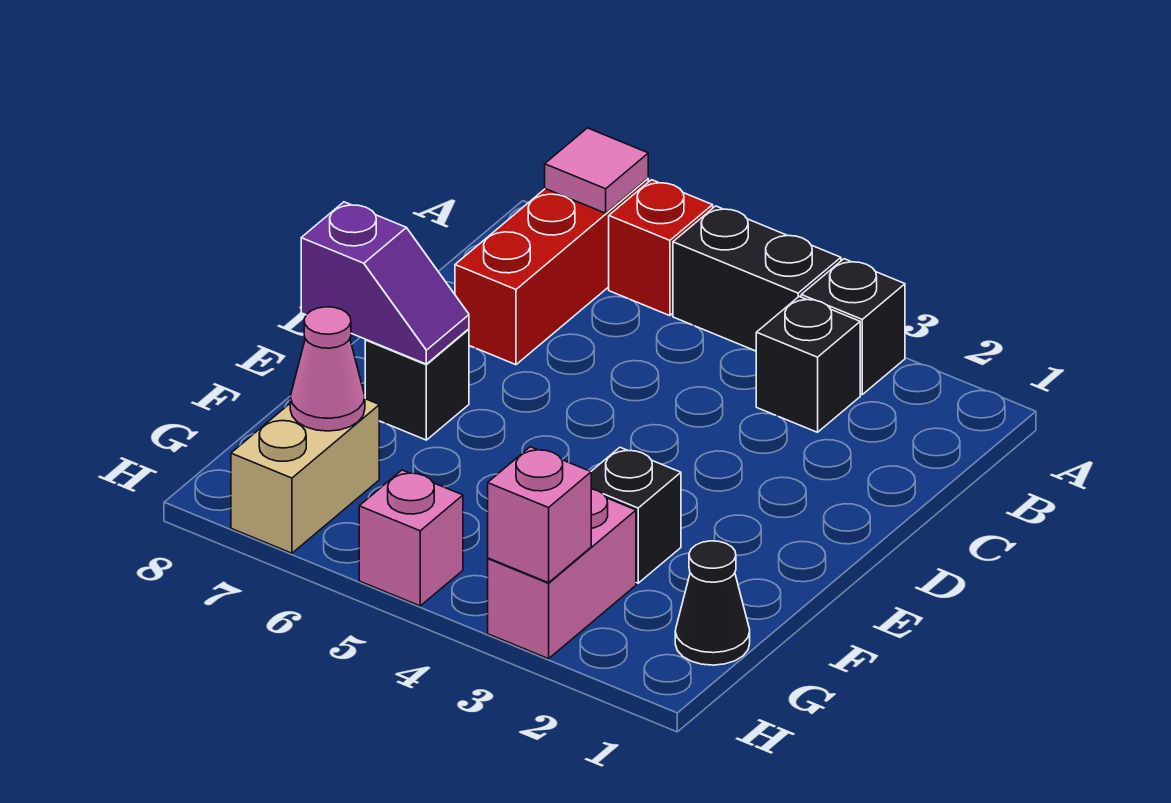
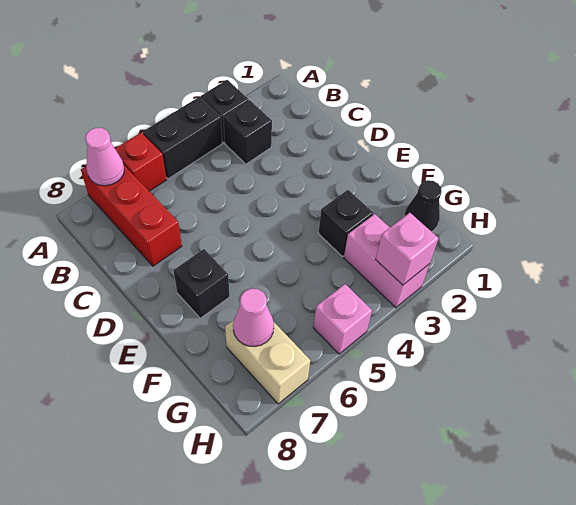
pink 1x1 tile [545,128,648,213] -> pink 1x1 cone [85,128,124,186]
purple 1x2 slope [301,202,469,364] -> none

